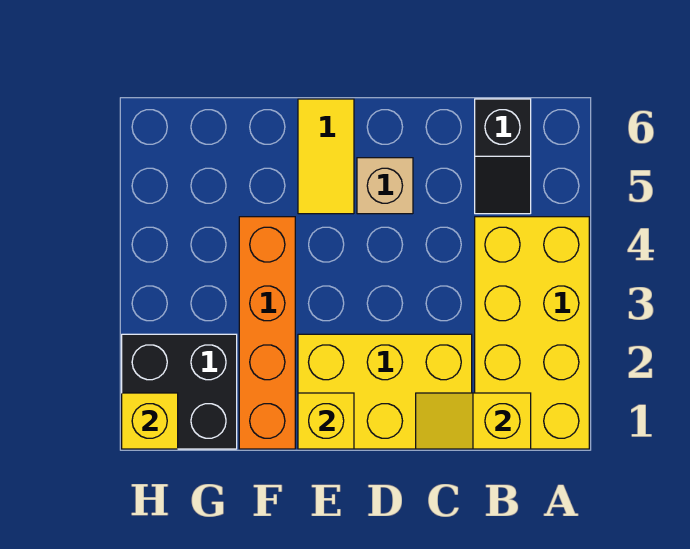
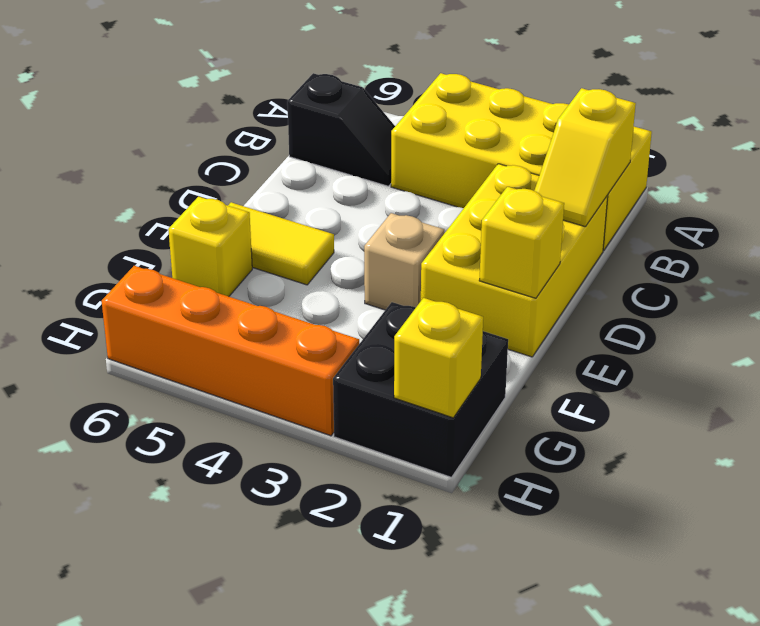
tan 1x1 brick [357,158,413,214] -> tan 1x1 brick moved to [364,213,444,310]
orange 1x4 brick [239,217,295,449] -> orange 1x4 brick moved to [102,266,359,436]
none -> yellow 1x1 brick [168,197,252,296]

